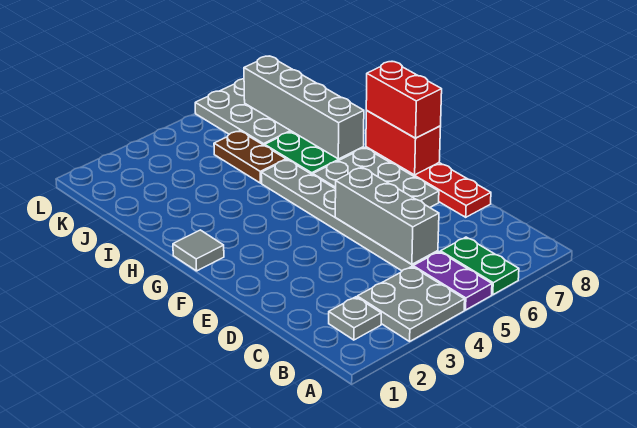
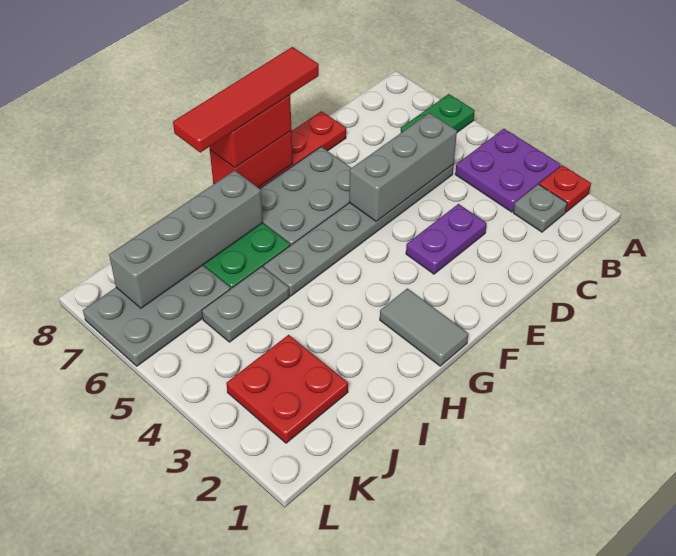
none -> red 1x1 plate [539,165,591,212]
grey 2x2 plate [357,267,465,341] -> purple 2x2 plate [455,129,561,212]
purple 1x2 plate [413,252,492,310] -> purple 1x2 plate moved to [406,204,487,274]
none -> red 1x4 tile [173,47,319,152]
grey 1x1 tile [173,230,224,271] -> grey 1x2 tile [380,288,468,366]
brown 1x2 plate [214,131,286,183] -> grey 1x2 plate [202,267,289,342]
none -> red 2x2 plate [226,335,348,443]

